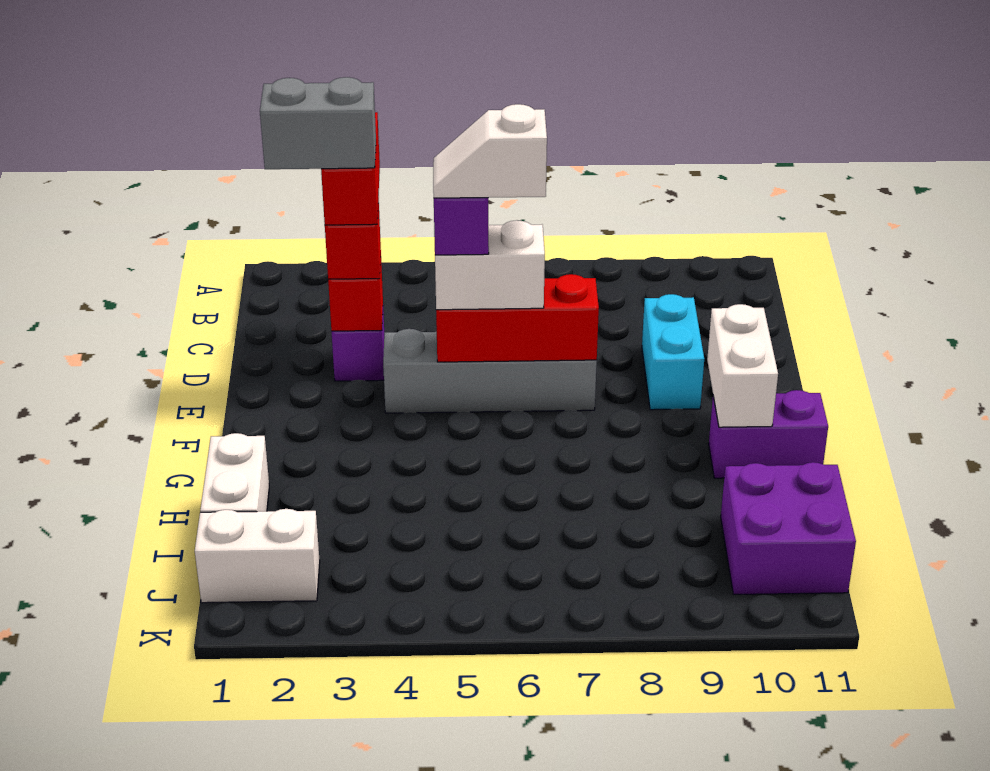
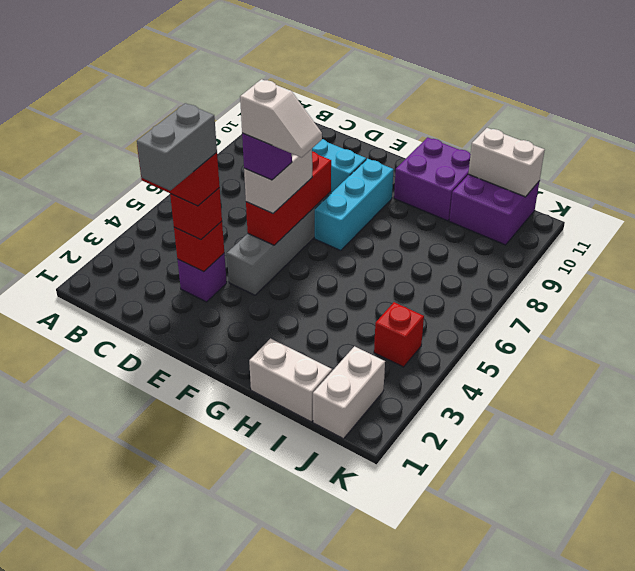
white 1x2 slope [433,104,547,198] -> white 1x2 slope turned to [240,79,322,157]
none -> cyan 1x3 brick [315,159,394,251]
white 1x2 brick [707,304,778,427] -> white 1x2 brick moved to [468,128,545,197]
purple 1x2 brick [709,390,828,478] -> purple 2x2 brick [394,137,471,221]
none -> red 1x1 brick [374,302,424,367]

